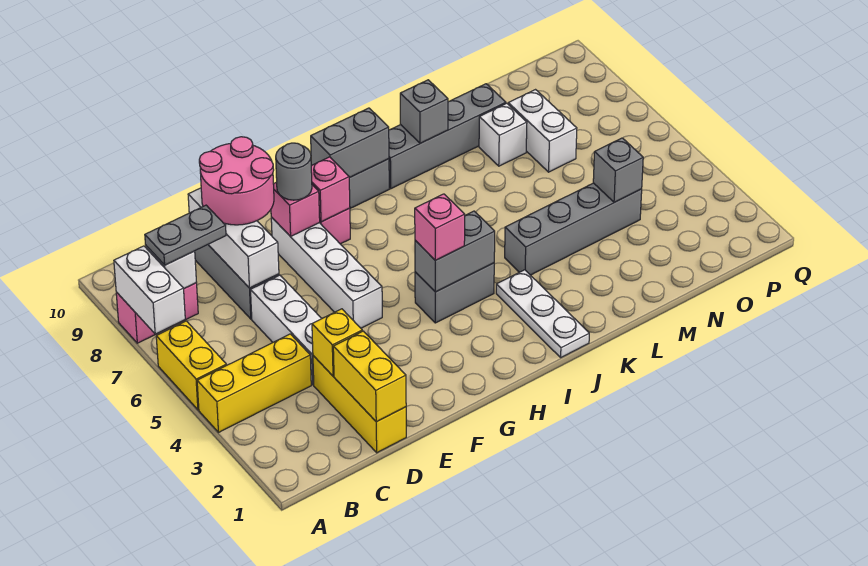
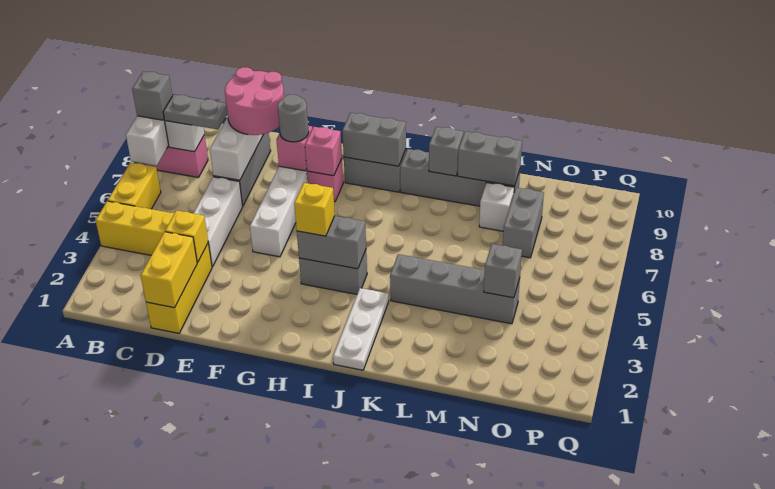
none -> grey 1x1 brick [132,71,172,120]
pink 1x1 brick [415,194,465,260] -> yellow 1x1 brick [294,183,335,236]
none -> grey 1x2 brick [458,132,522,186]
white 1x2 brick [508,90,577,172] -> grey 1x2 brick [503,188,544,258]

